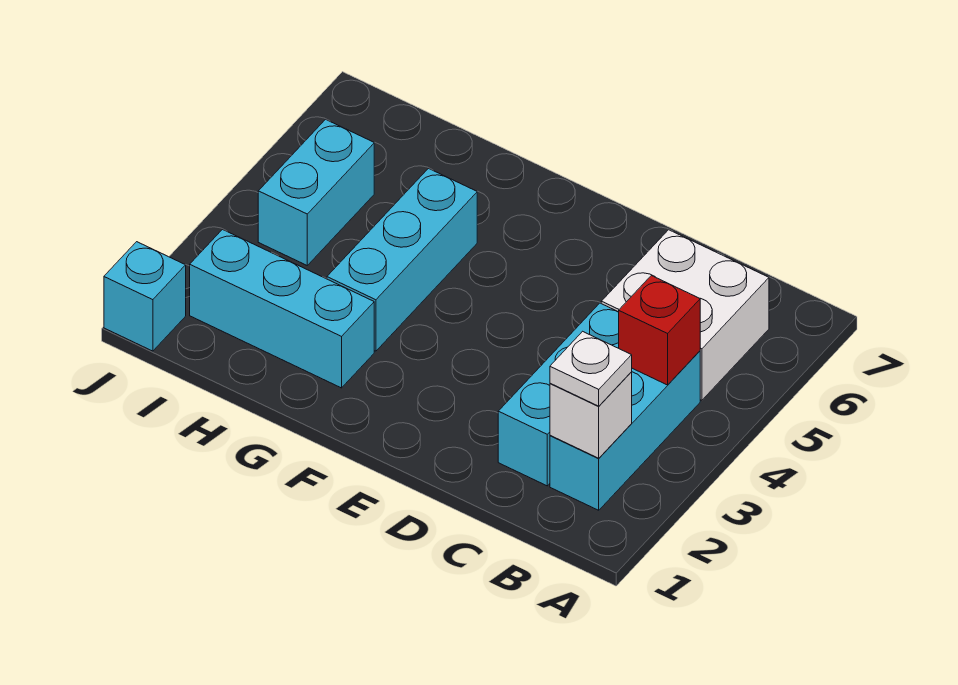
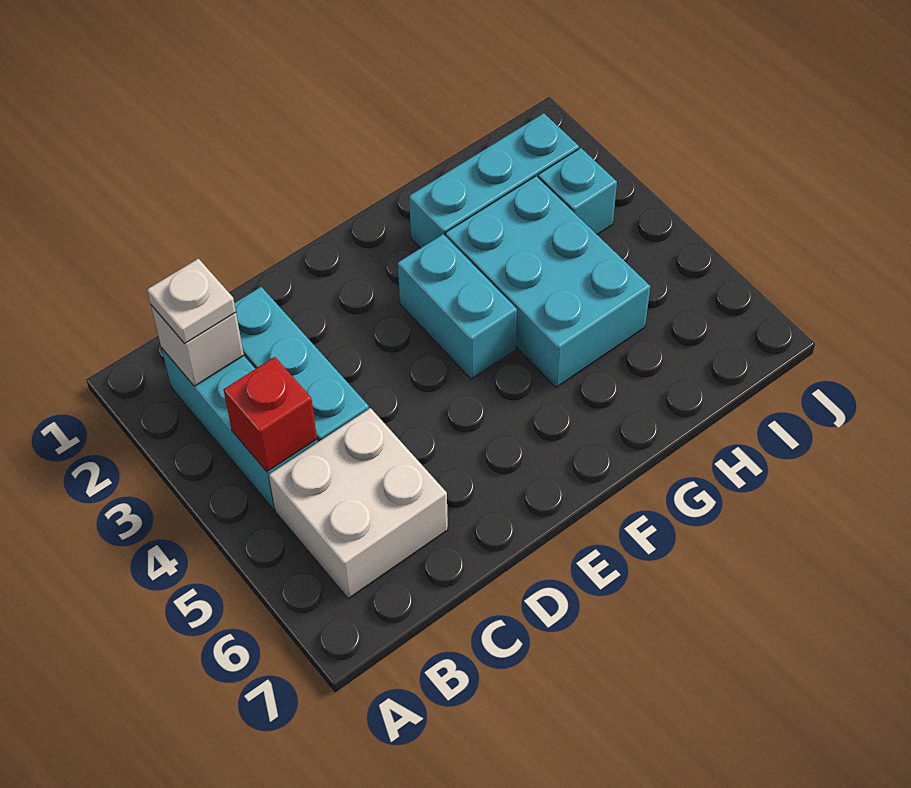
cyan 1x3 brick [327,169,477,351] -> cyan 2x3 brick [445,176,650,387]
cyan 1x2 brick [258,119,374,265] -> cyan 1x2 brick moved to [398,234,517,379]
cyan 1x1 brick [104,242,186,351] -> cyan 1x1 brick moved to [538,148,617,235]

